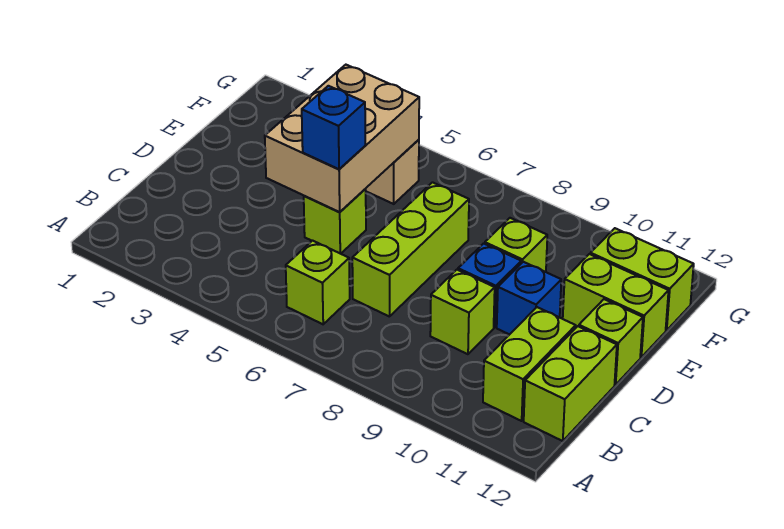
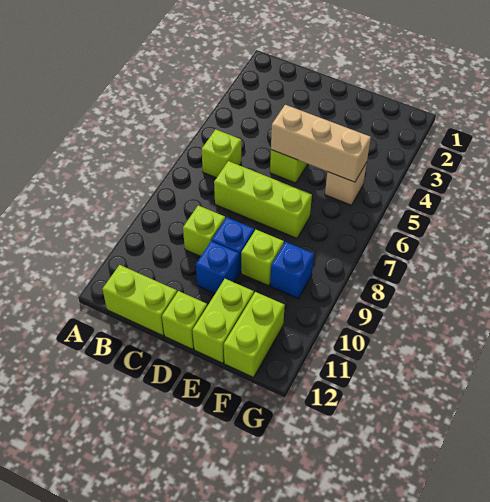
lime 1x2 brick [483,307,576,421] -> none
tan 2x3 brick [265,65,419,212] -> tan 1x3 brick [271,105,371,182]
blue 1x1 brick [302,86,365,169] -> blue 1x1 brick moved to [270,242,314,298]

